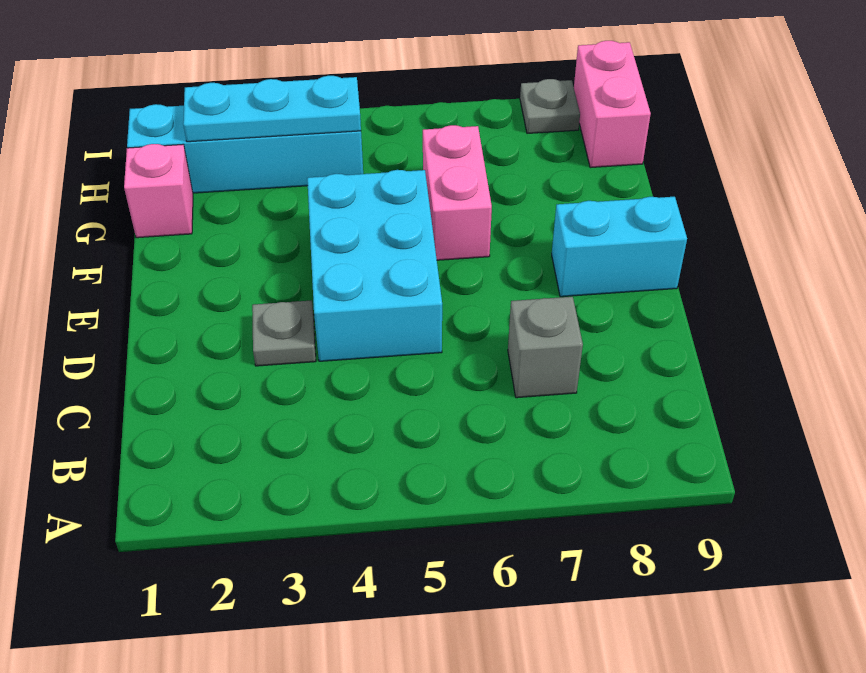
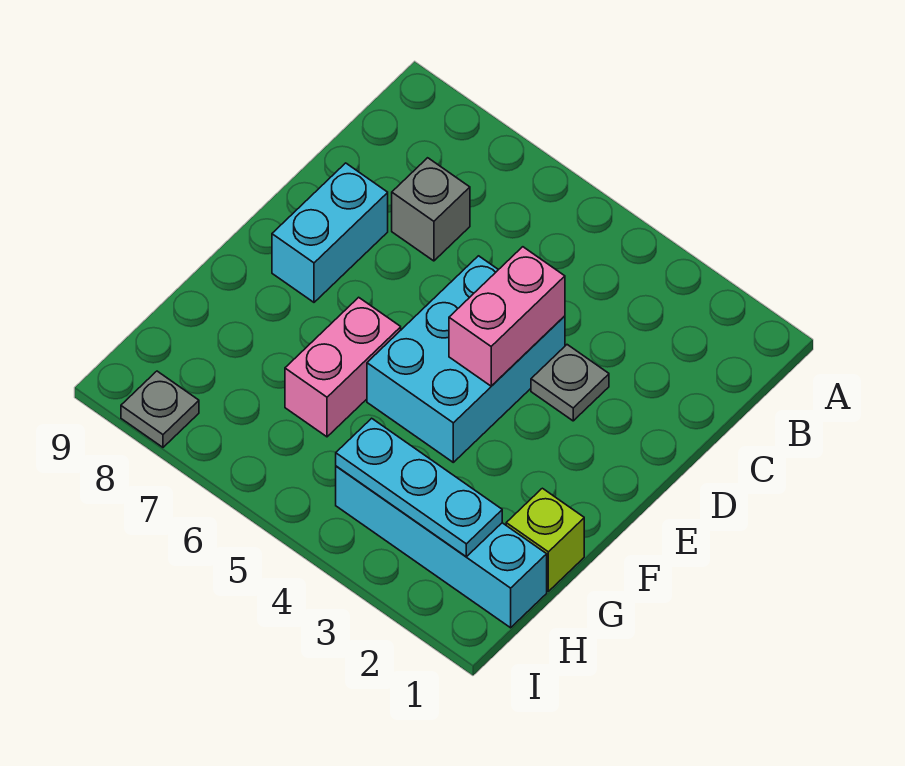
cyan 1x2 brick [552,197,687,297] -> cyan 1x2 brick turned to [272,163,388,302]
pink 1x1 brick [124,144,193,238] -> lime 1x1 brick [506,488,584,591]
pink 1x2 brick [574,41,651,168] -> pink 1x2 brick moved to [449,247,565,386]

